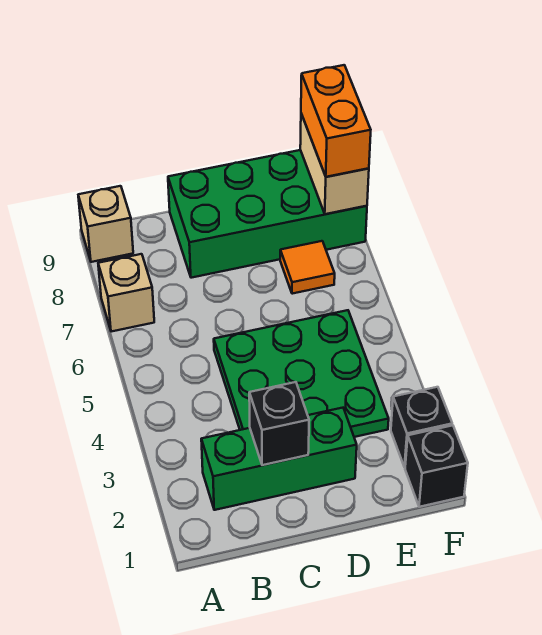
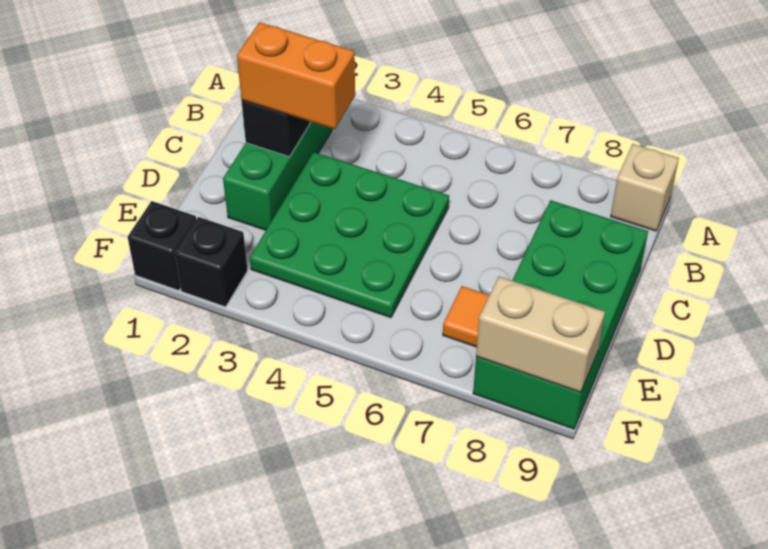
tan 1x1 brick [98,254,154,332] -> none
orange 1x2 brick [301,65,371,177] -> orange 1x2 brick moved to [237,22,355,129]

